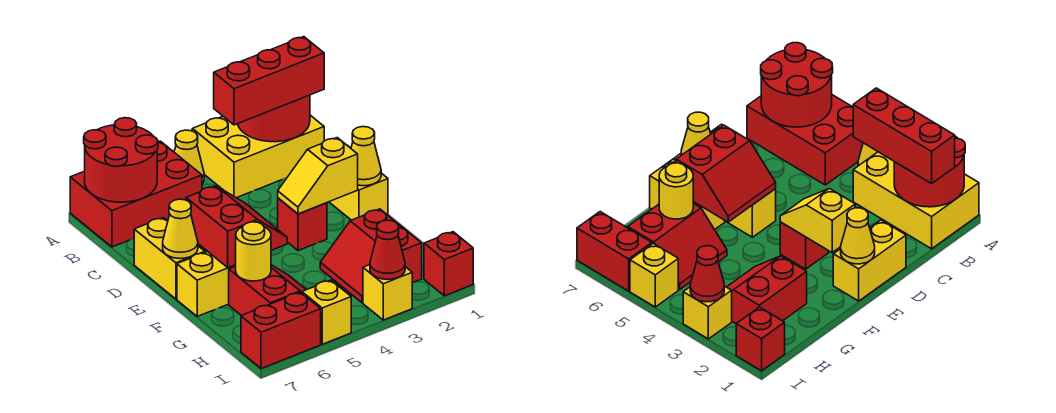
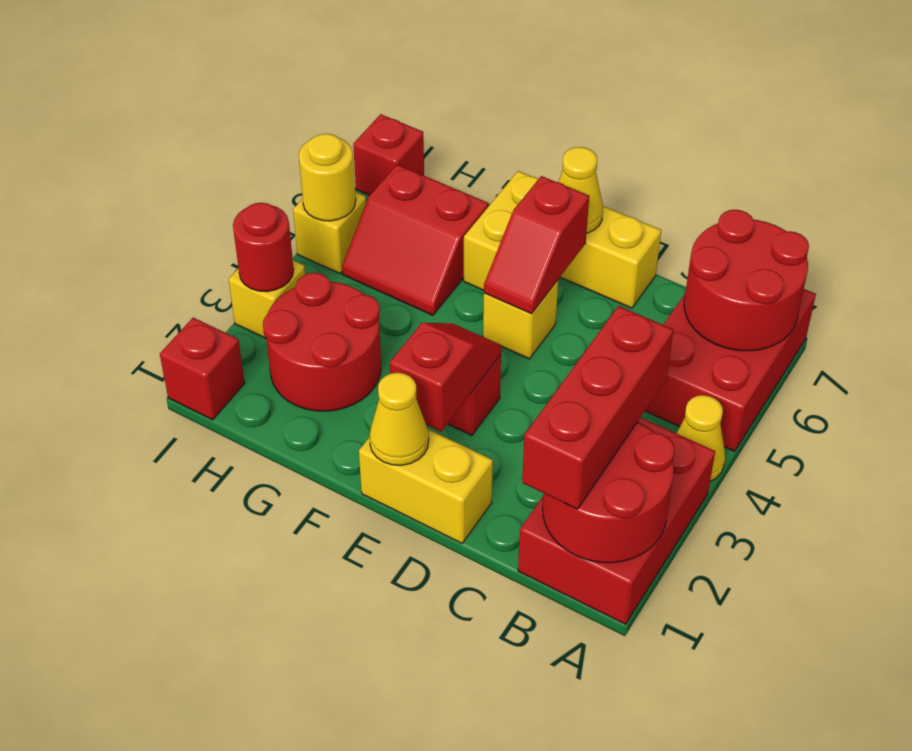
yellow 2x3 brick [192,115,324,198] -> red 2x3 brick [518,417,715,624]
yellow 1x2 slope [278,138,358,214] -> red 1x2 slope [390,323,501,432]
red 2x2 slope [186,186,287,268] -> red 1x2 slope [484,176,589,314]
red 2x2 slope [320,209,422,303] -> red 2x2 round brick [263,273,381,411]
yellow 1x1 round brick [236,222,271,281] -> yellow 1x1 round brick moved to [299,134,356,221]
red 1x1 cone [370,220,405,280] -> red 1x1 round brick [233,203,294,292]
red 1x2 brick [241,292,321,369] -> red 1x1 brick [353,114,424,195]

